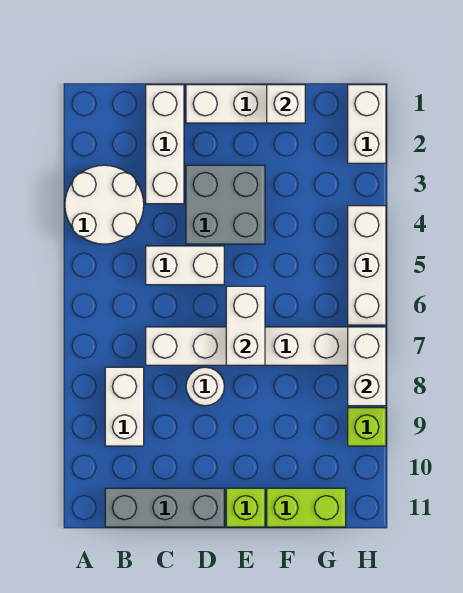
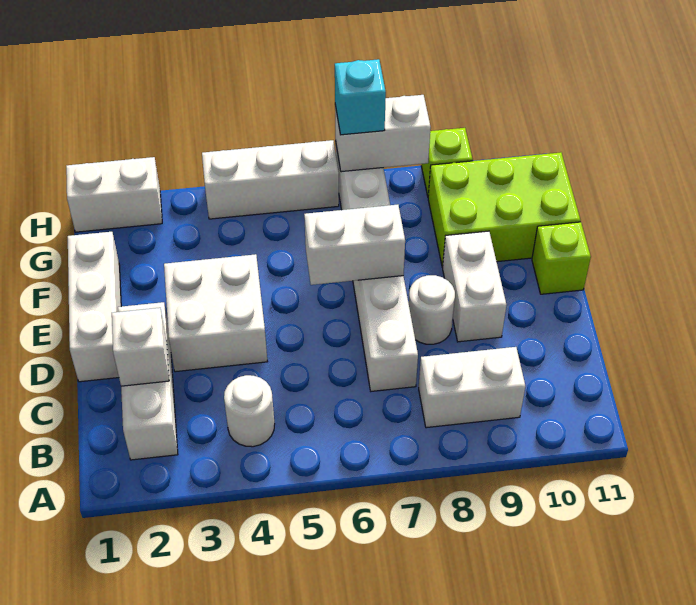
white 2x2 round brick [65,165,144,244] -> white 1x1 round brick [224,375,274,447]
grey 1x3 brick [105,488,224,527] -> none
white 1x3 brick [146,85,184,204] -> white 1x3 brick turned to [118,302,178,460]
white 1x2 brick [146,246,224,285] -> white 1x2 brick moved to [443,231,507,342]
grey 2x2 brick [186,165,265,244] -> white 2x2 brick [164,254,268,372]
white 1x1 brick [267,85,305,123] -> white 1x1 brick moved to [112,308,169,386]
lime 1x2 brick [267,488,346,527] -> lime 2x3 brick [428,152,580,267]
none -> cyan 1x1 brick [335,59,386,135]

